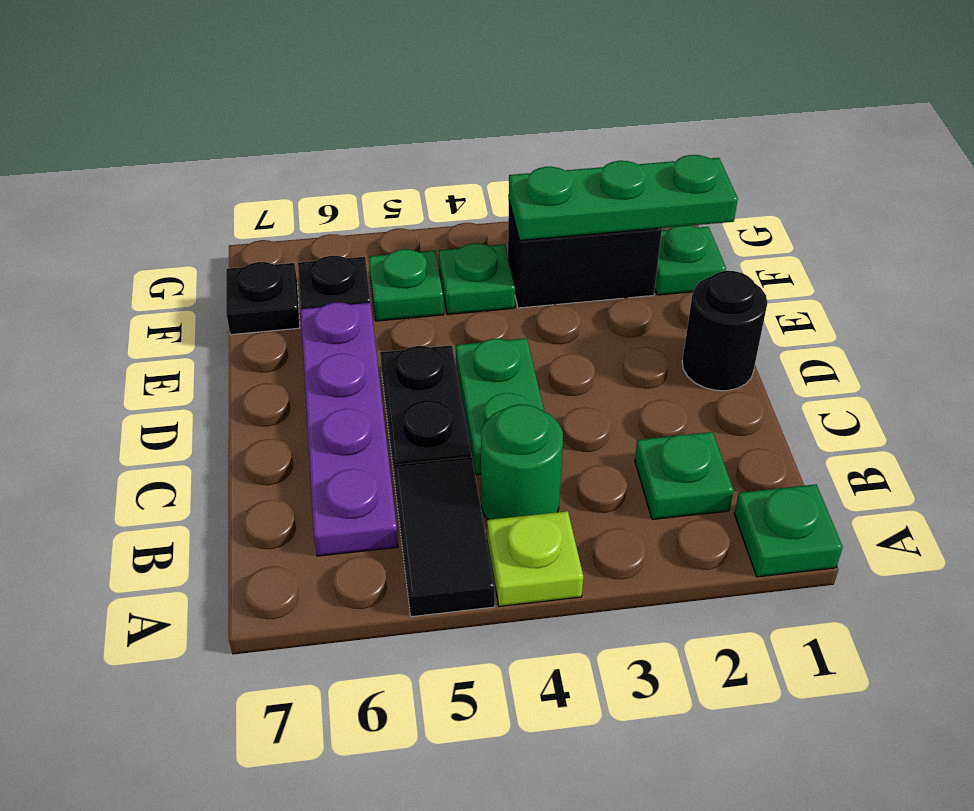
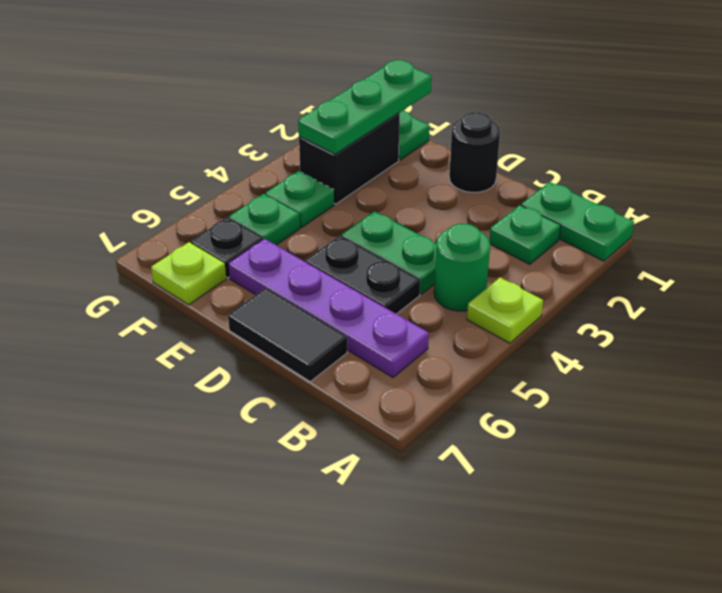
green 1x1 plate [734,484,843,577] -> green 1x2 plate [521,182,634,261]
black 1x2 tile [394,457,495,617] -> black 1x2 tile moved to [228,288,347,381]
black 1x1 plate [226,262,300,335] -> lime 1x1 plate [151,242,226,305]

